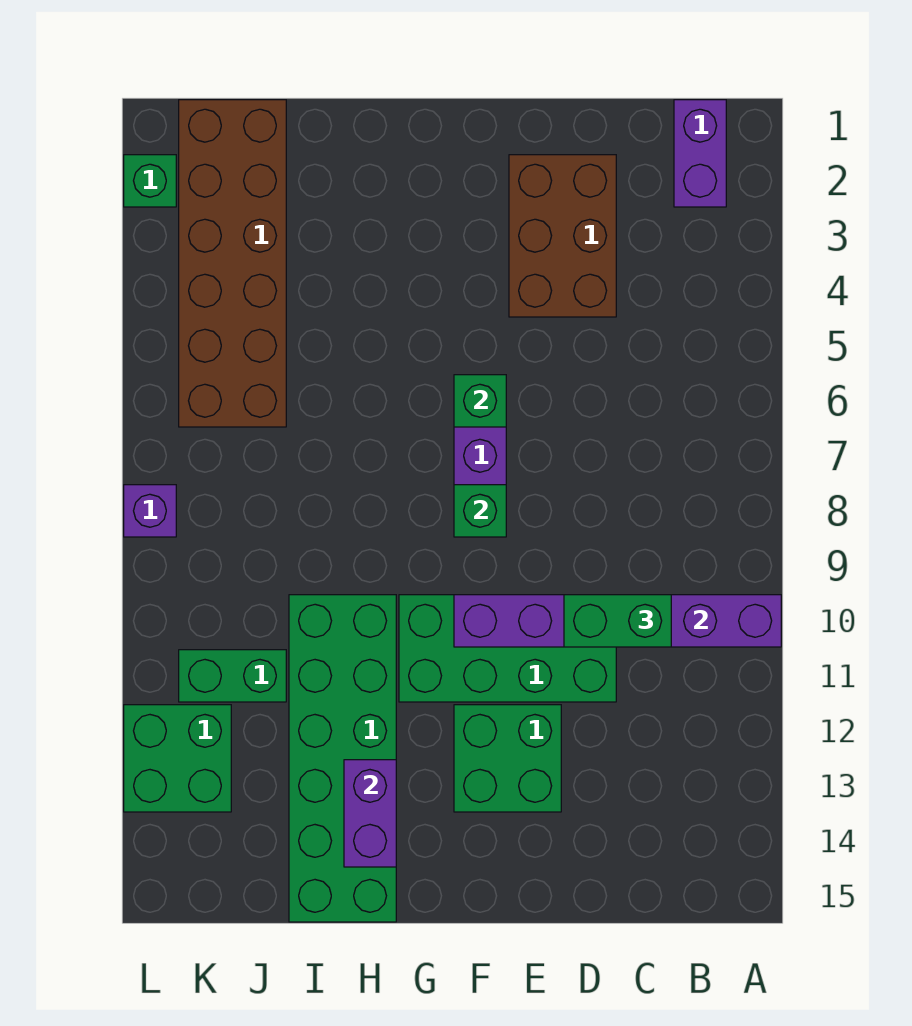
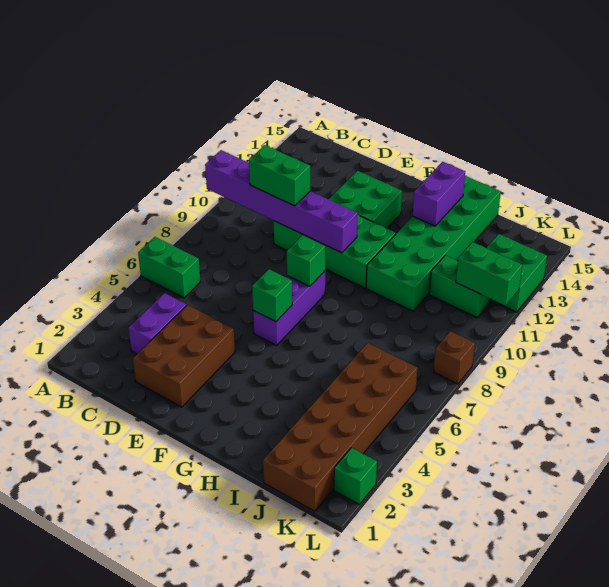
none -> green 1x2 brick [138,237,200,298]
purple 1x2 brick [674,100,726,207] -> purple 1x2 brick moved to [128,293,186,354]
none -> green 1x2 brick [456,242,522,305]
purple 1x1 brick [124,485,176,537] -> brown 1x1 brick [434,331,475,384]

